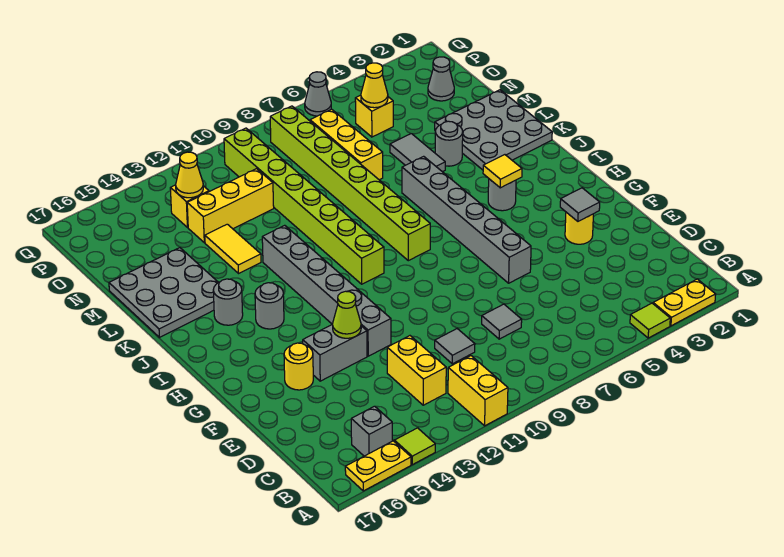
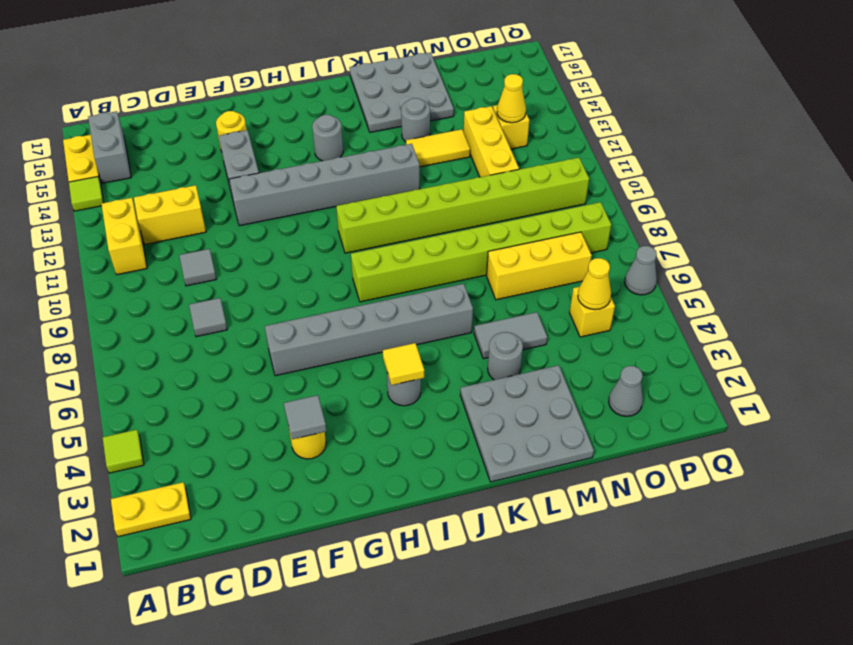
yellow 1x2 plate [653,279,716,326] -> yellow 1x2 plate turned to [111,482,191,537]
yellow 1x2 brick [448,356,508,426] -> yellow 1x2 brick turned to [101,198,147,275]
grey 1x1 brick [351,406,392,456] -> grey 1x2 brick [88,111,131,183]
lime 1x1 cone [333,291,361,338] -> none
grey 1x1 round brick [213,279,243,325] -> grey 1x1 round brick moved to [401,98,430,142]

